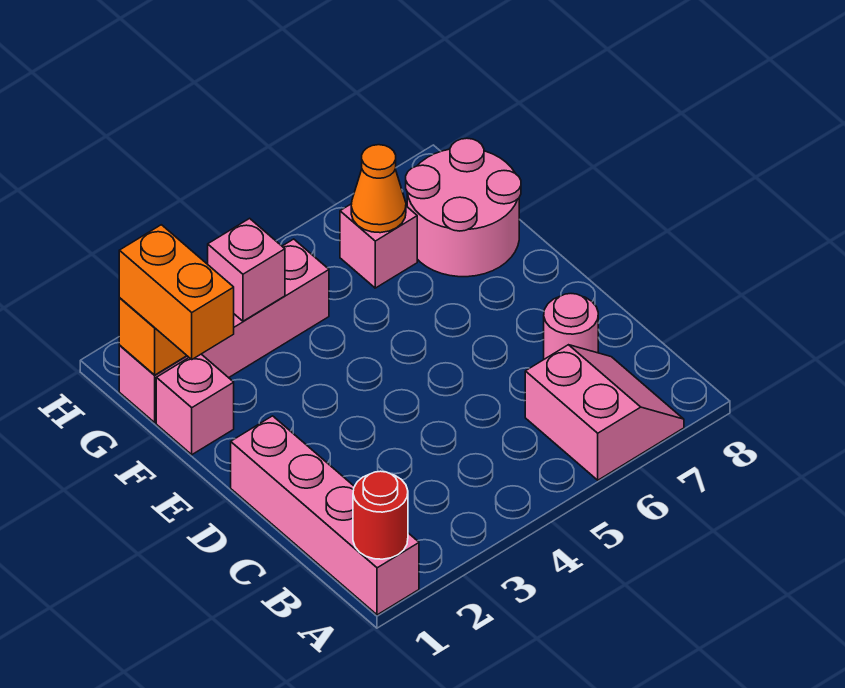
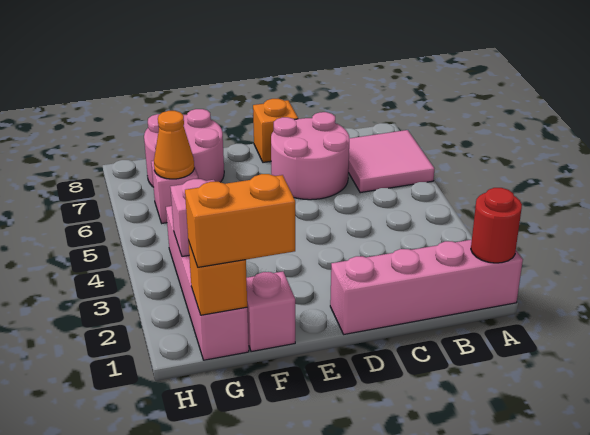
pink 2x2 slope [525,345,684,480] -> pink 2x2 tile [348,130,434,193]
pink 1x1 round brick [544,294,598,359] -> pink 2x2 round brick [271,112,349,200]
none -> orange 1x1 brick [253,99,298,162]

